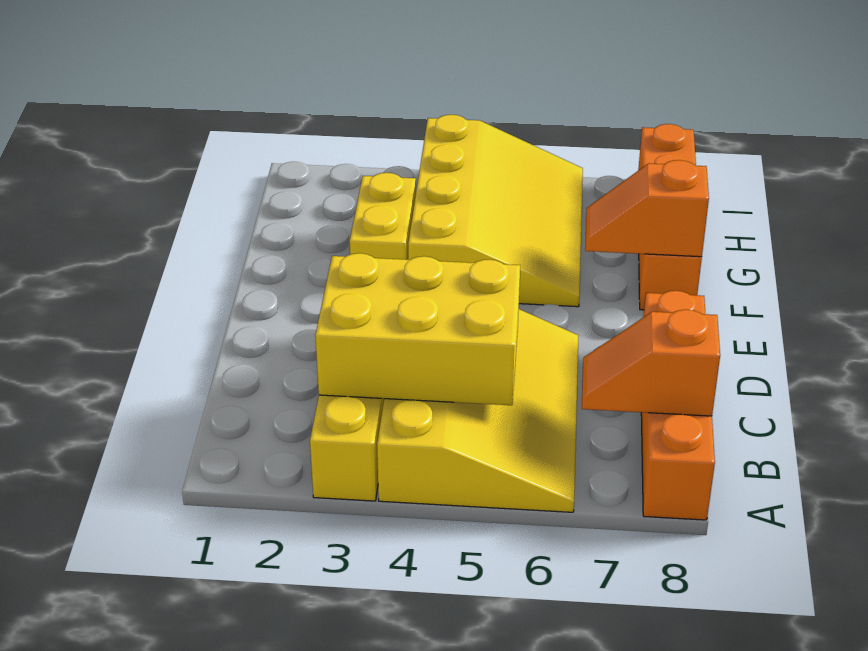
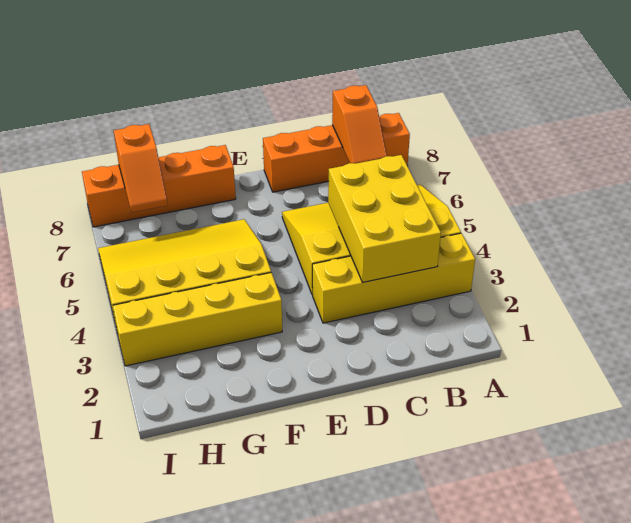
yellow 1x2 brick [350,173,416,260] -> yellow 1x4 brick [113,273,282,366]
orange 1x2 slope [585,160,709,257] -> orange 1x2 slope moved to [114,124,168,212]

